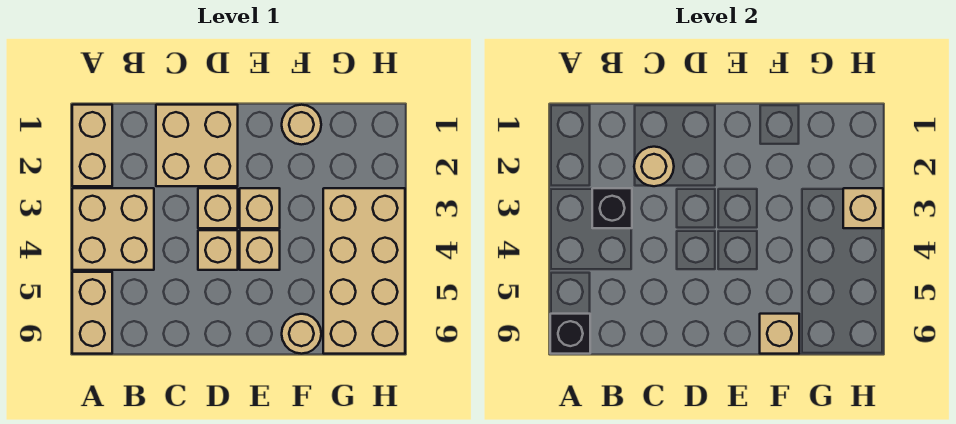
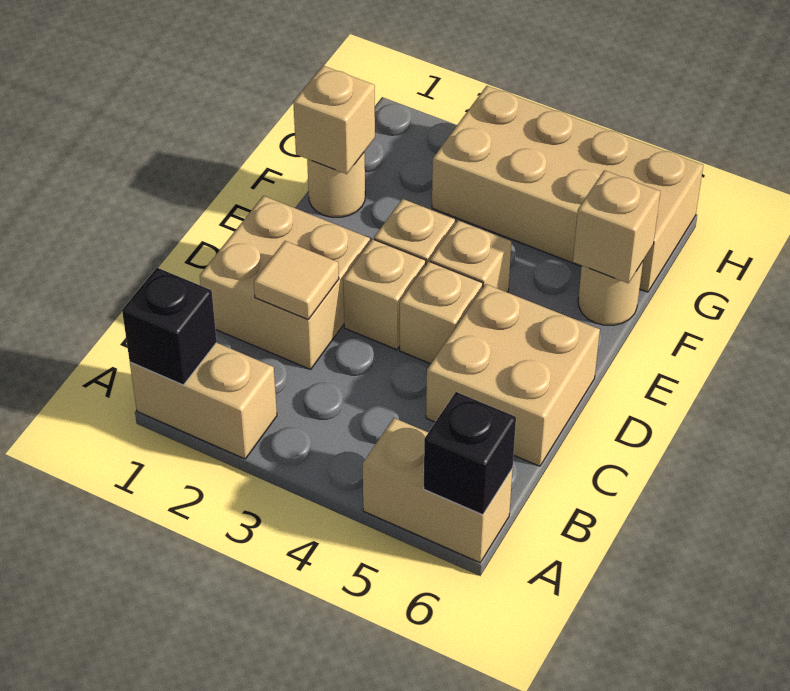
tan 2x2 brick [72,188,154,270] -> tan 2x2 brick moved to [426,284,600,466]
black 1x1 brick [592,188,632,228] -> black 1x1 brick moved to [122,268,217,385]
tan 1x1 round brick [634,147,674,186] -> tan 1x1 tile [254,241,339,320]
tan 1x1 brick [843,188,883,228] -> tan 1x1 brick moved to [293,66,375,174]

